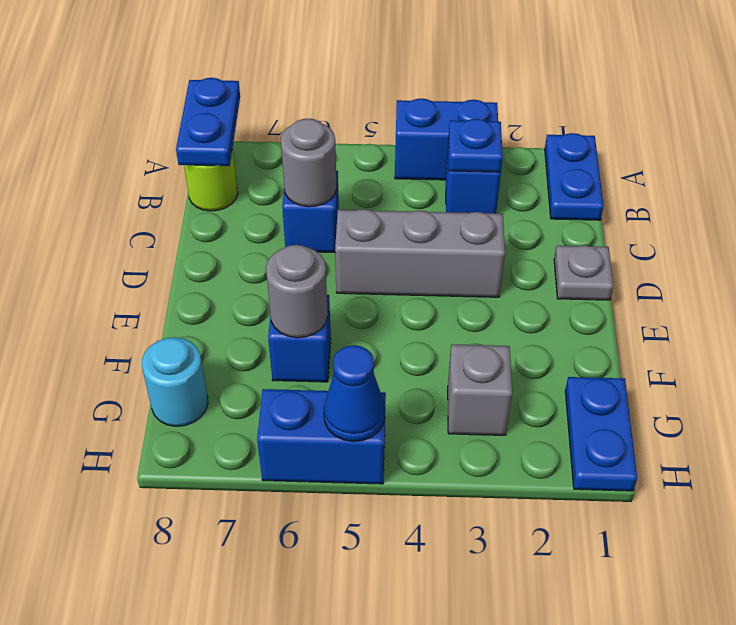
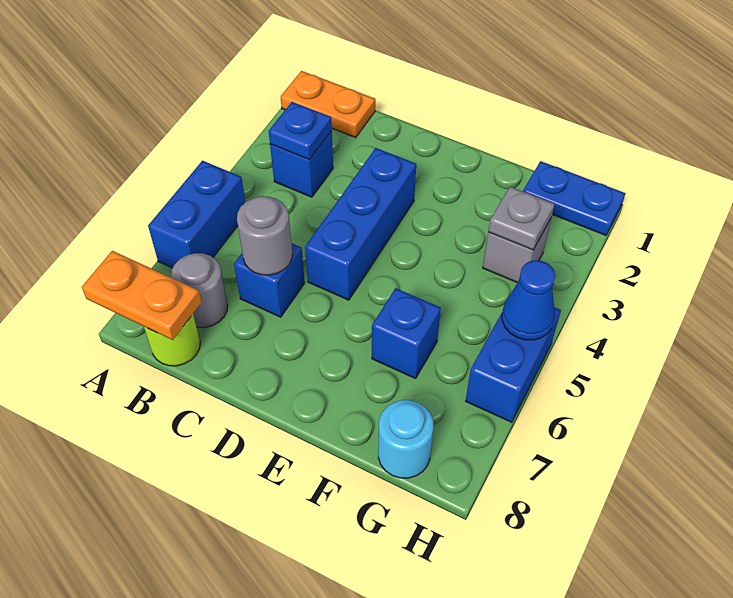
blue 1x2 plate [545,133,604,220] -> orange 1x2 plate [281,71,375,137]
blue 1x2 brick [395,99,498,180] -> blue 1x2 brick moved to [148,161,245,268]
blue 1x2 plate [176,78,240,166] -> orange 1x2 plate [82,251,201,340]
grey 1x1 plate [554,245,614,300] -> grey 1x1 plate moved to [488,187,555,250]
grey 1x3 brick [335,209,505,297] -> blue 1x3 brick [305,148,416,300]
grey 1x1 round brick [266,245,328,338] -> grey 1x1 round brick moved to [171,253,228,328]

